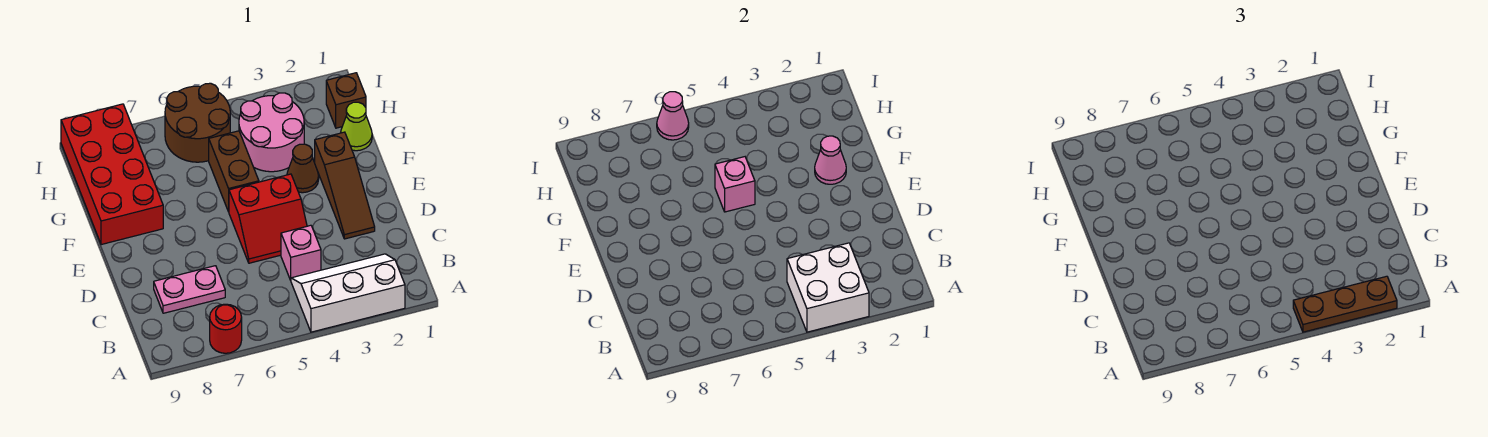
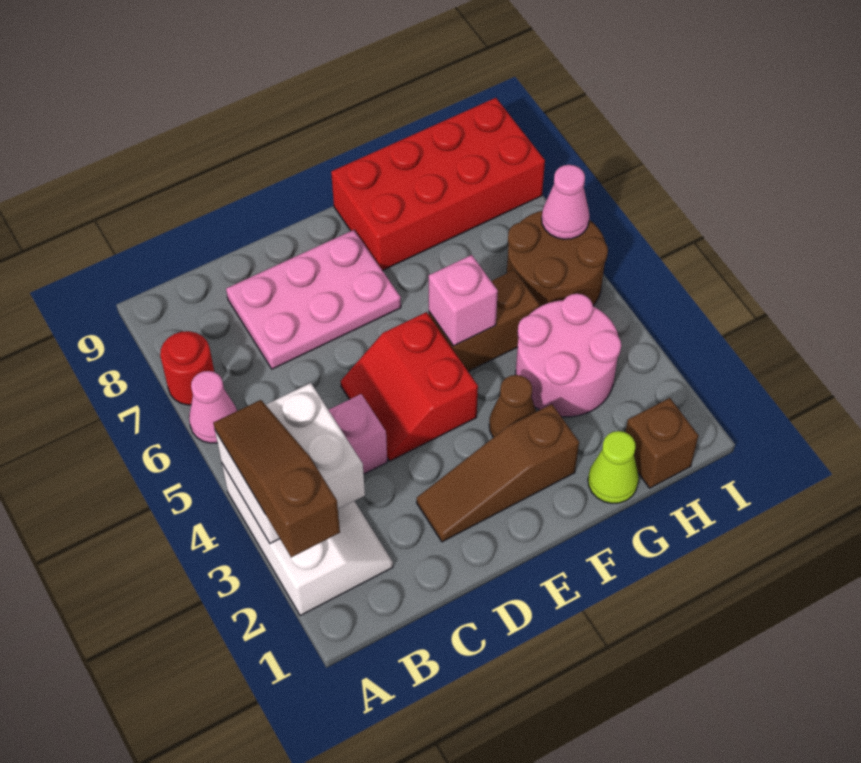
brown 1x3 plate [1293,276,1397,332] -> brown 1x3 slope [213,400,340,557]
pink 1x2 plate [154,266,225,313] -> pink 2x3 plate [226,230,401,369]
pink 1x1 cone [815,136,846,184] -> pink 1x1 cone moved to [189,371,237,443]

